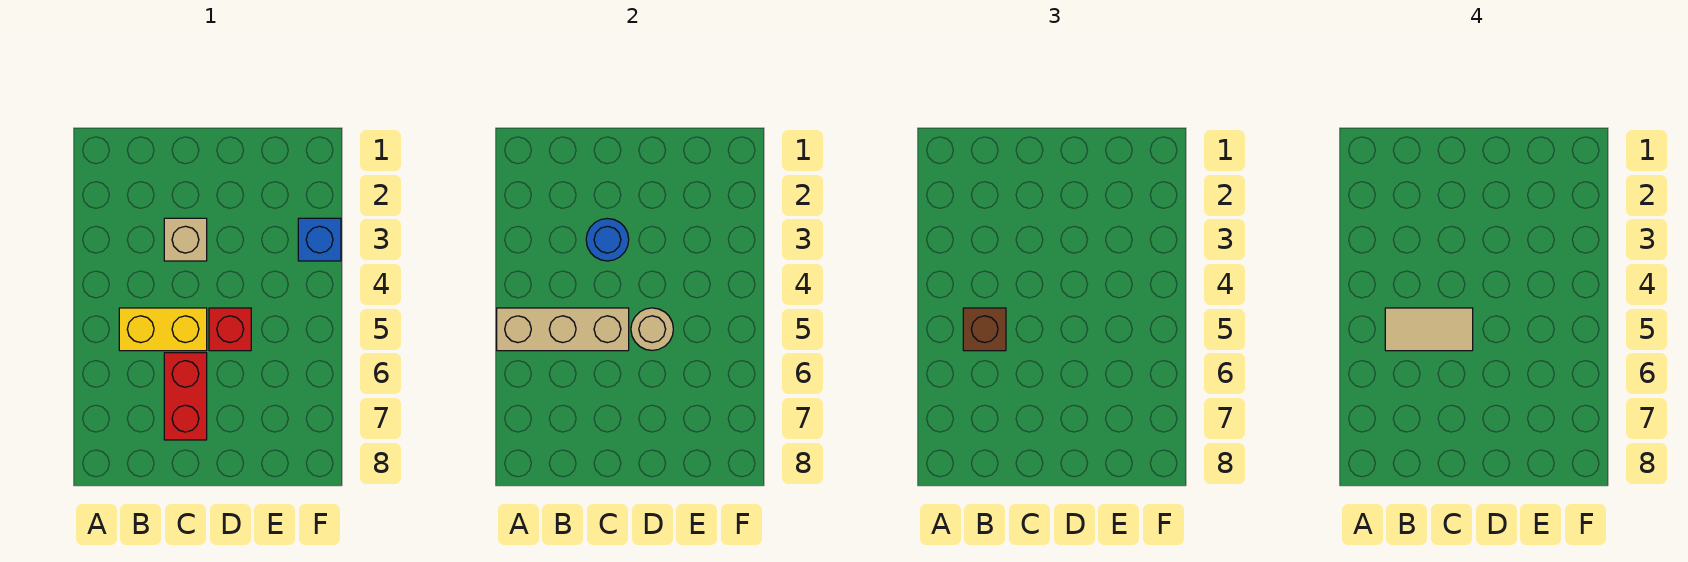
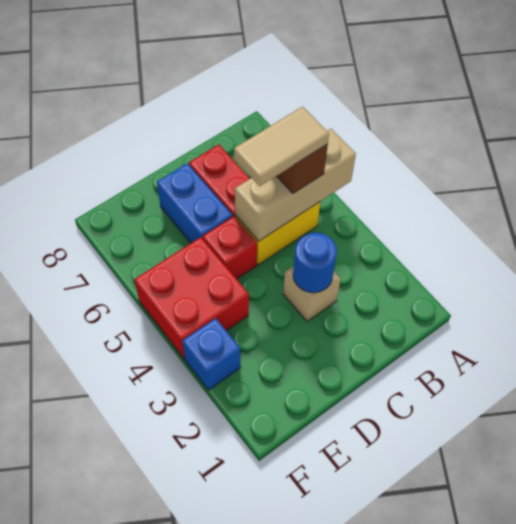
tan 1x1 round brick [631,308,673,350] -> none
none -> blue 1x2 brick [157,163,233,243]
none -> red 2x2 brick [134,237,249,359]

